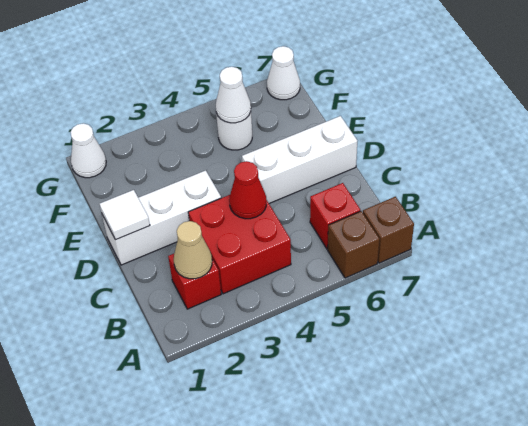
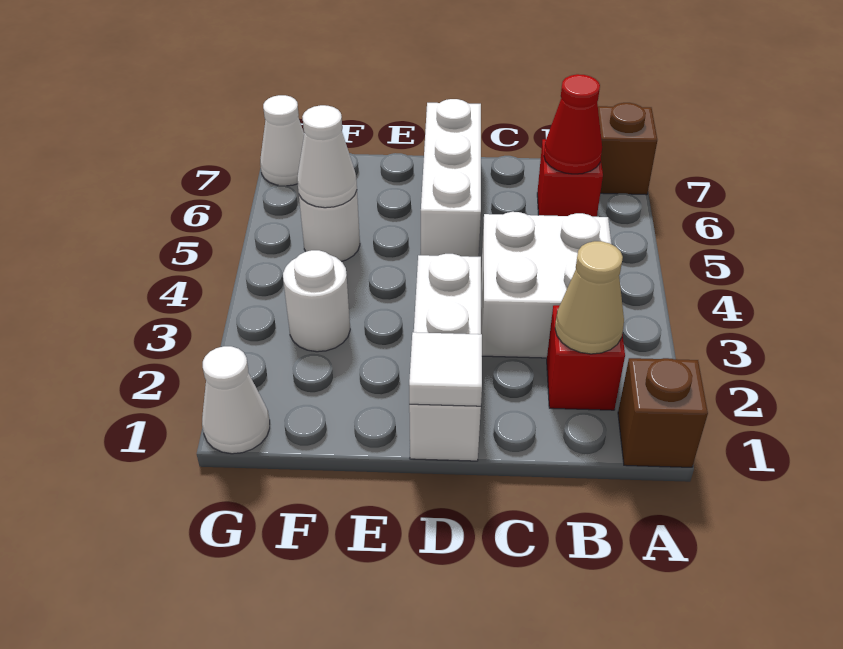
brown 1x1 brick [328,211,379,278] -> brown 1x1 brick moved to [618,358,708,467]
red 2x2 brick [188,195,291,294] -> white 2x2 brick [481,212,611,358]
red 1x1 cone [229,161,266,219] -> red 1x1 cone moved to [544,74,602,174]
none -> white 1x1 round brick [283,250,350,352]

